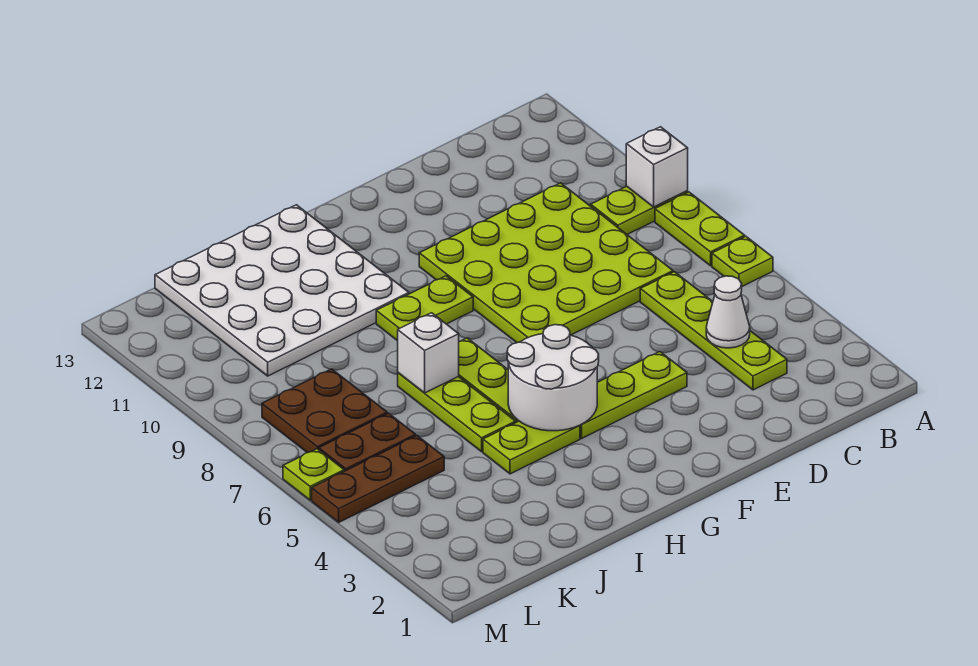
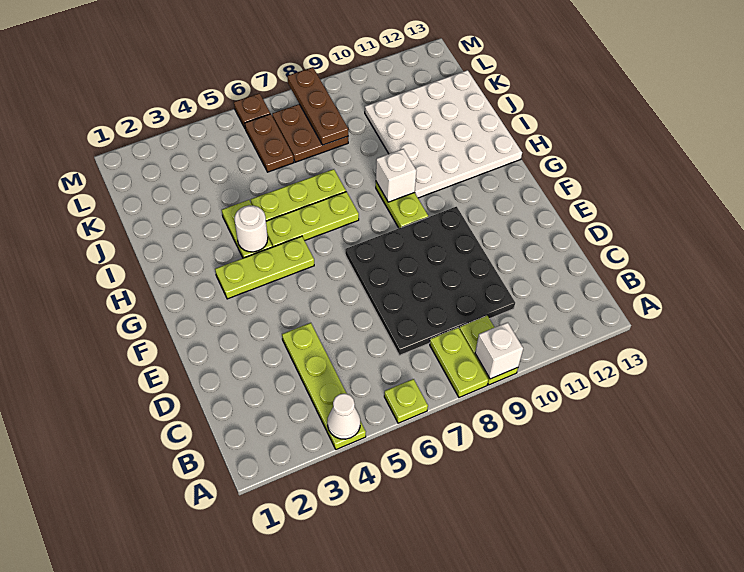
lime 1x2 plate [655,192,745,266] -> lime 1x2 plate turned to [430,328,488,397]
lime 1x4 plate [640,272,787,390] -> lime 1x4 plate turned to [282,323,366,450]
white 1x1 cone [706,276,750,348] -> white 1x1 cone moved to [327,394,360,439]
lime 4x4 plate [419,183,673,343] -> black 4x4 plate [345,207,515,355]
lime 1x3 plate [580,352,687,438] -> lime 1x3 plate turned to [215,236,314,299]
white 2x2 round brick [507,325,599,431] -> white 1x1 round brick [234,205,268,252]
white 1x1 brick [398,313,459,393] -> white 1x1 brick moved to [376,149,416,202]
brown 1x3 plate [312,436,444,522] -> brown 1x3 plate moved to [287,67,348,145]
lime 1x1 plate [283,449,344,500] -> brown 1x1 plate [234,93,270,128]

